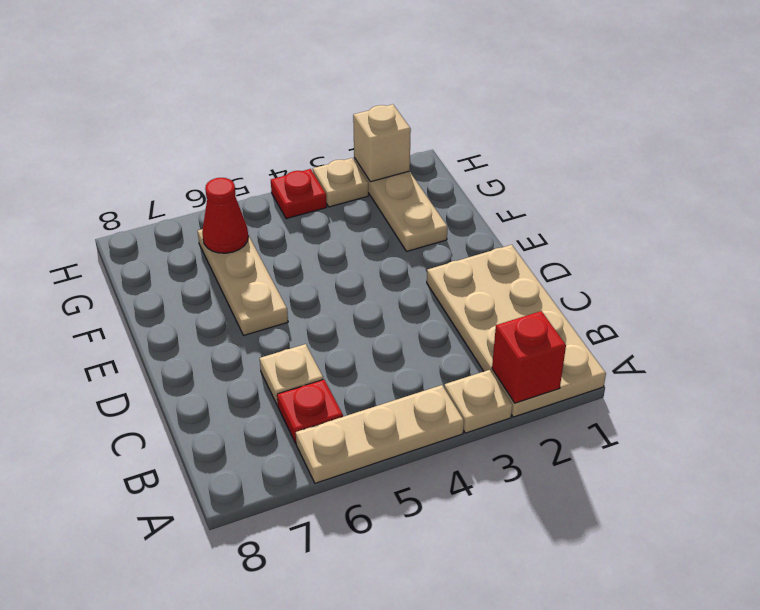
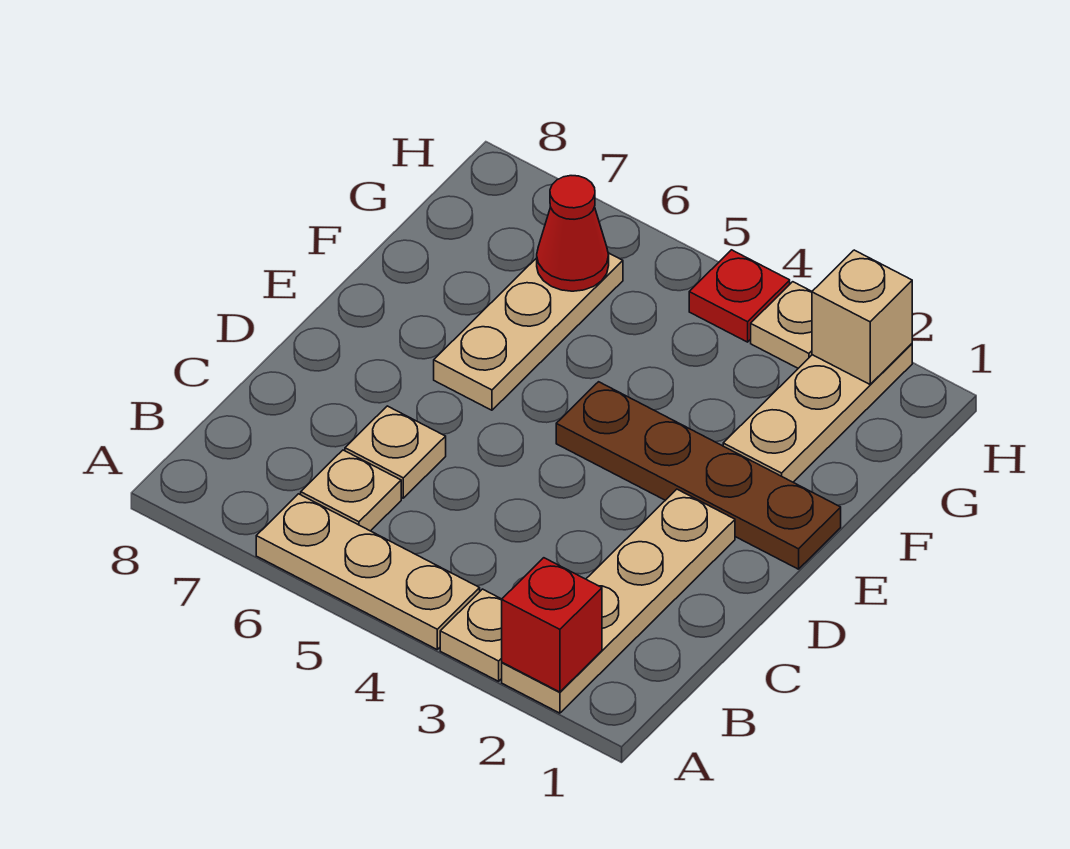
tan 2x4 plate [427,245,606,417] -> tan 1x4 plate [502,489,735,713]
red 1x1 plate [277,379,343,443] -> tan 1x1 plate [301,450,401,531]
none -> brown 1x4 plate [556,382,841,569]

